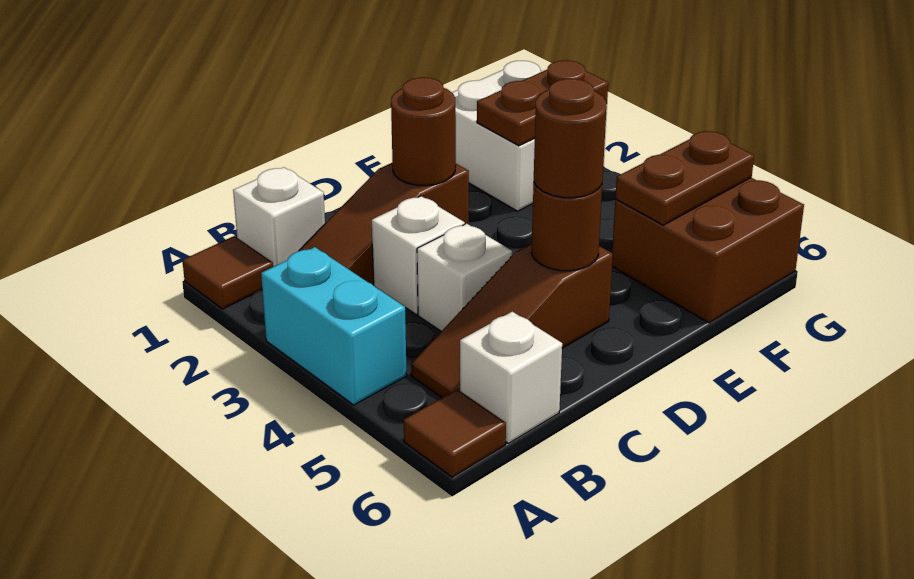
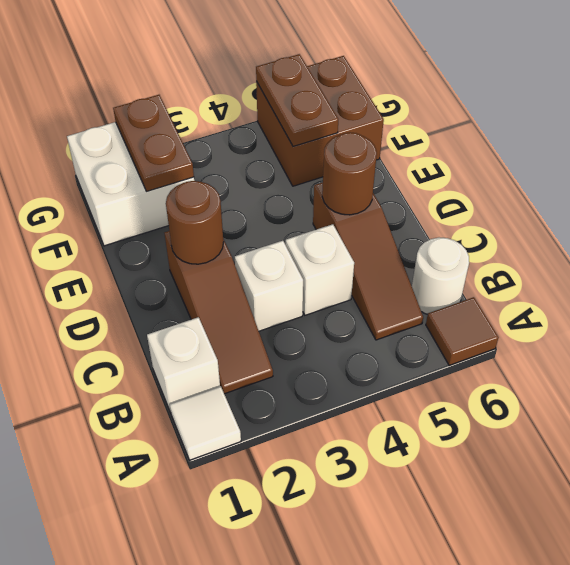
brown 1x1 tile [182,236,273,309] -> white 1x1 tile [170,386,241,460]
cyan 1x2 brick [261,247,407,405] -> none
white 1x1 brick [460,312,562,443] -> white 1x1 round brick [412,237,469,314]
brown 1x1 round brick [534,79,607,198] -> none

